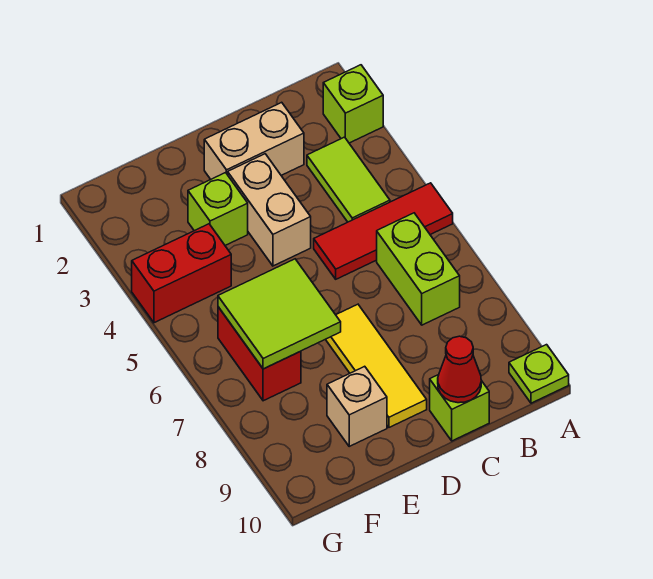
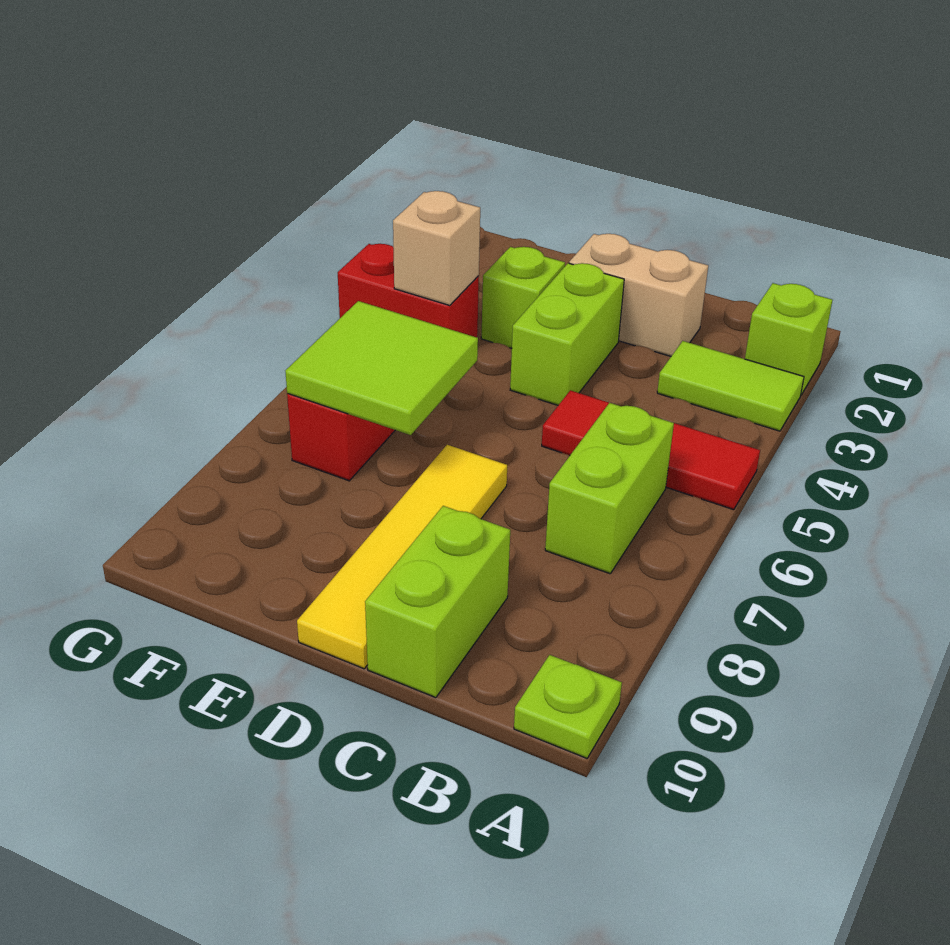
lime 1x2 tile [307,137,390,222] -> lime 1x2 tile turned to [657,341,804,431]
lime 1x1 brick [430,375,489,441] -> lime 1x2 brick [365,506,510,698]
red 1x1 cone [438,336,481,403] -> none
tan 1x2 brick [228,154,311,266] -> lime 1x2 brick [510,263,624,405]
yellow 1x3 tile [325,304,427,427] -> yellow 1x4 tile [297,445,507,669]
tan 1x1 brick [327,366,387,446] -> tan 1x1 brick moved to [393,191,480,305]

